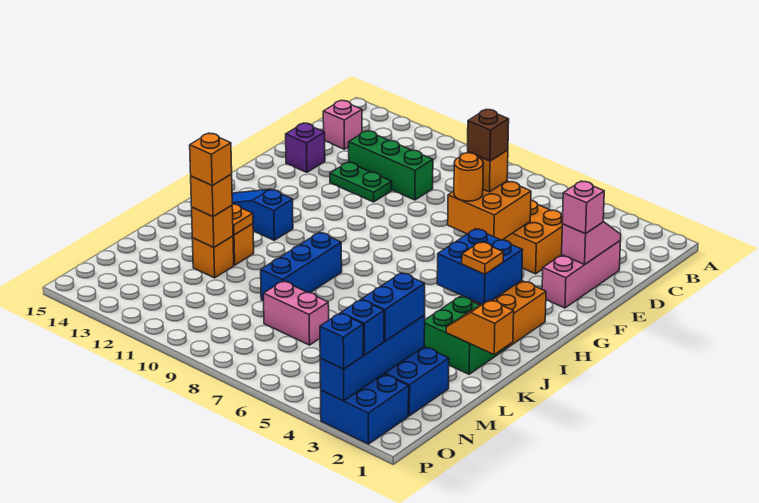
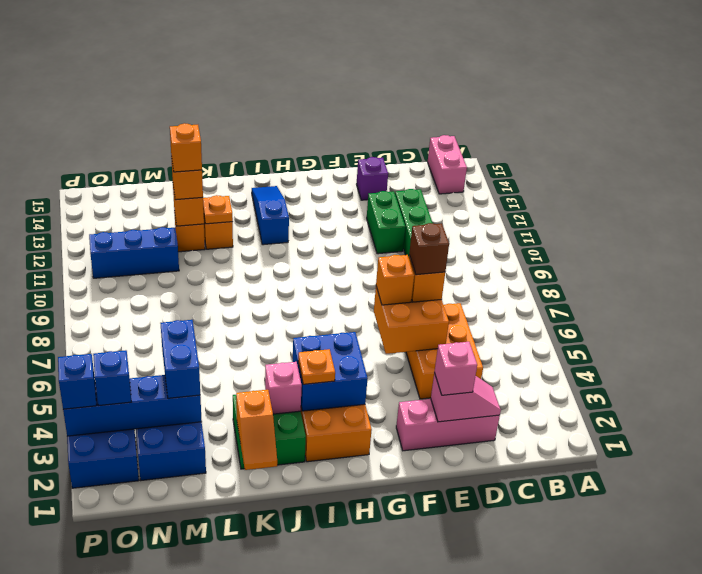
pink 1x1 brick [323,101,362,149] -> pink 1x1 brick moved to [265,362,302,414]
green 1x2 plate [330,162,392,202] -> green 1x2 brick [367,191,405,254]
orange 1x1 round brick [454,153,483,201] -> orange 1x1 brick [376,255,414,305]
blue 1x3 brick [261,232,342,301] -> blue 1x3 brick moved to [89,227,179,278]
orange 1x2 slope [446,300,514,354] -> orange 1x2 slope turned to [236,390,277,470]
blue 1x2 brick [362,273,425,341] -> blue 1x2 brick turned to [160,320,200,398]
pink 1x2 brick [264,281,329,345] -> pink 1x2 brick moved to [428,135,467,194]

